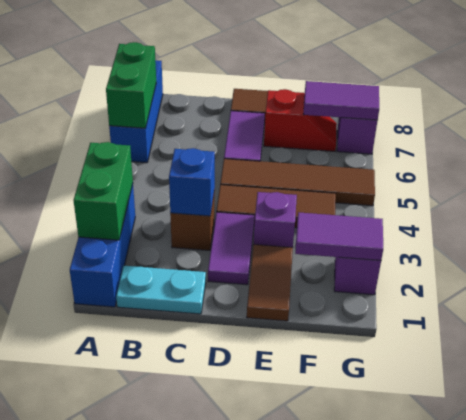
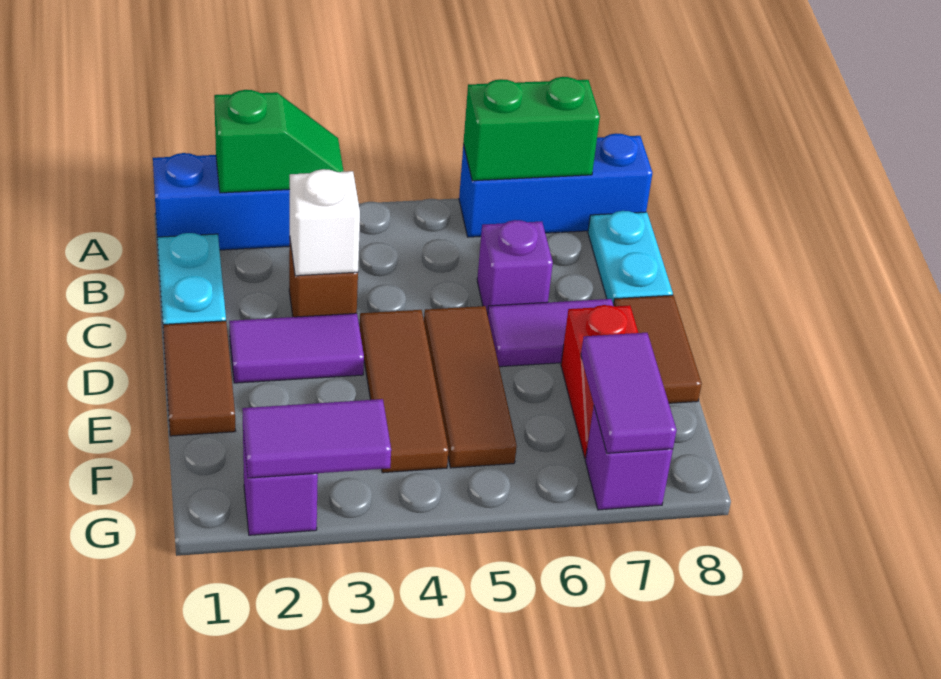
green 1x2 brick [73,142,133,240] -> green 1x2 slope [214,90,344,193]
none -> cyan 1x2 plate [588,211,673,305]
blue 1x1 brick [169,148,215,216] -> white 1x1 brick [290,169,360,276]
brown 1x4 tile [220,159,375,206] -> brown 1x3 tile [424,306,517,468]
brown 1x2 tile [247,244,293,321] -> brown 1x2 tile turned to [163,321,235,436]
purple 1x1 brick [254,192,297,247] -> purple 1x1 brick moved to [477,220,553,315]
purple 1x2 tile [295,212,383,260] -> purple 1x2 tile turned to [242,399,391,478]

